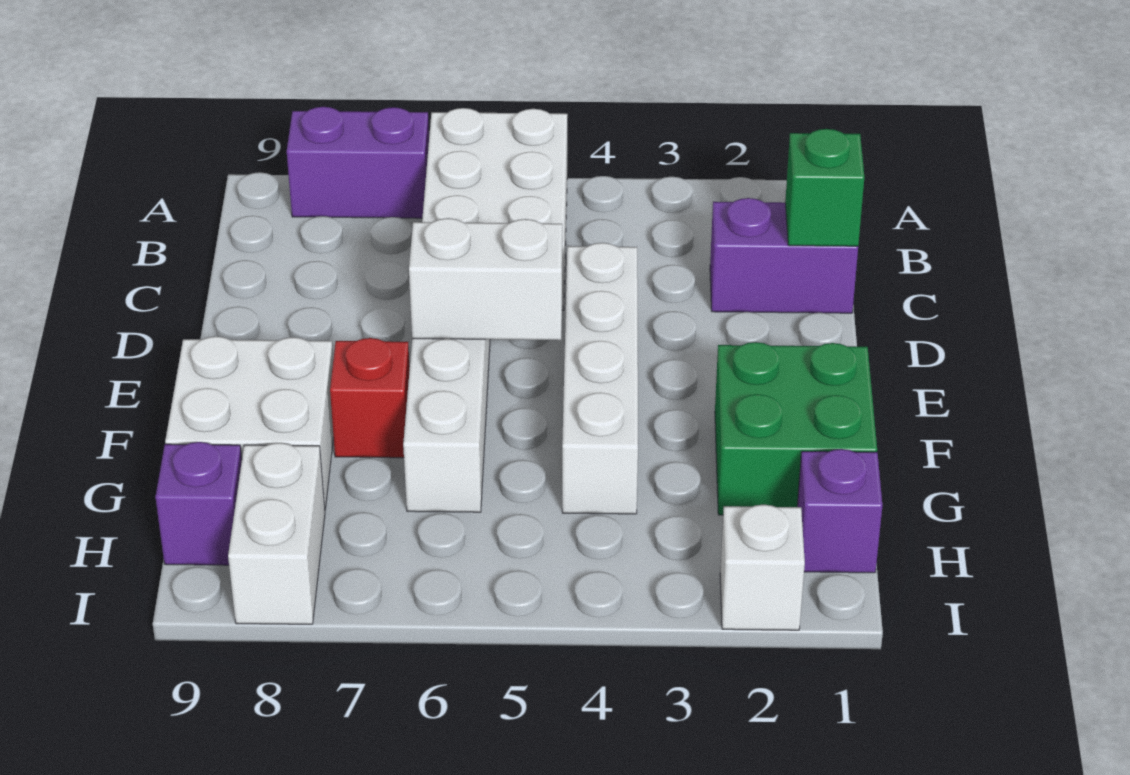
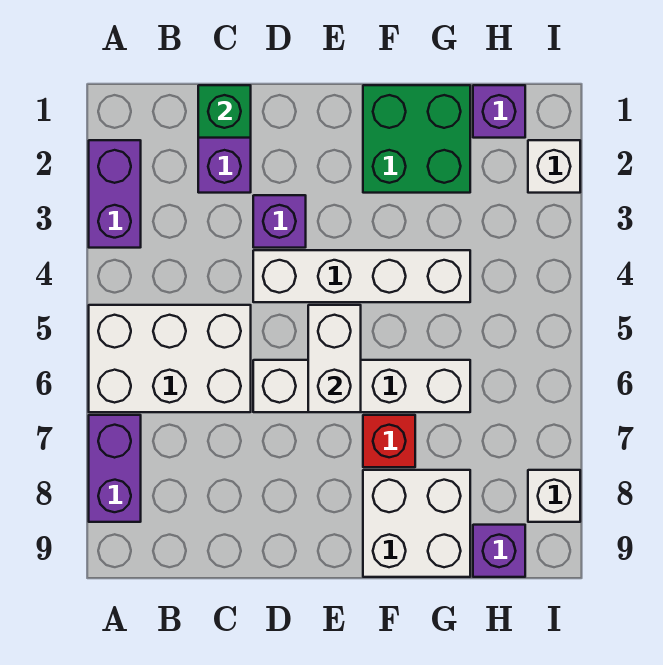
none -> purple 1x2 brick [89,140,141,248]
none -> purple 1x1 brick [253,195,306,248]
white 1x2 brick [228,443,325,624] -> white 1x1 brick [528,470,580,522]

